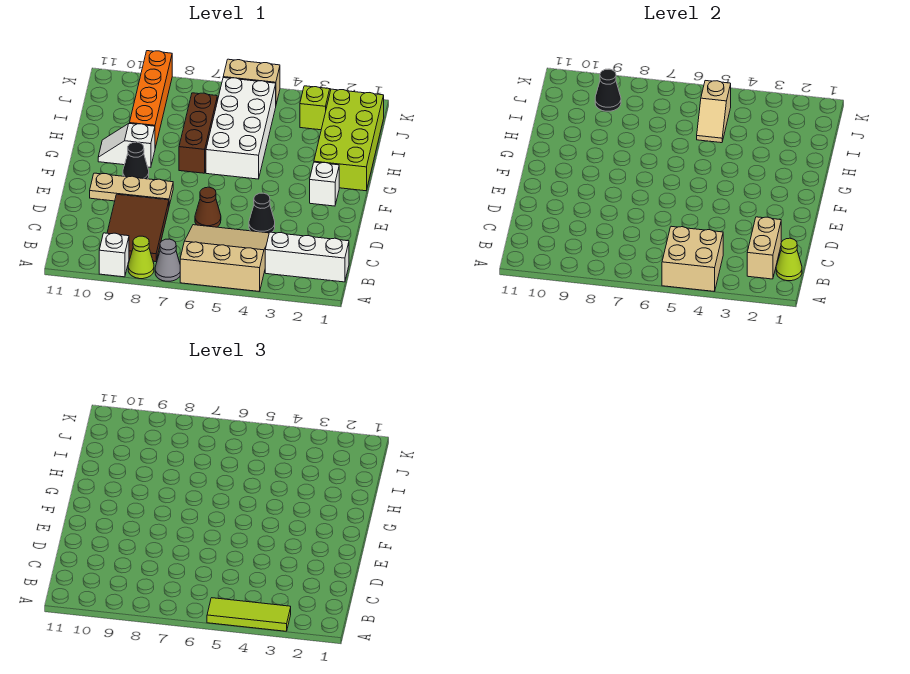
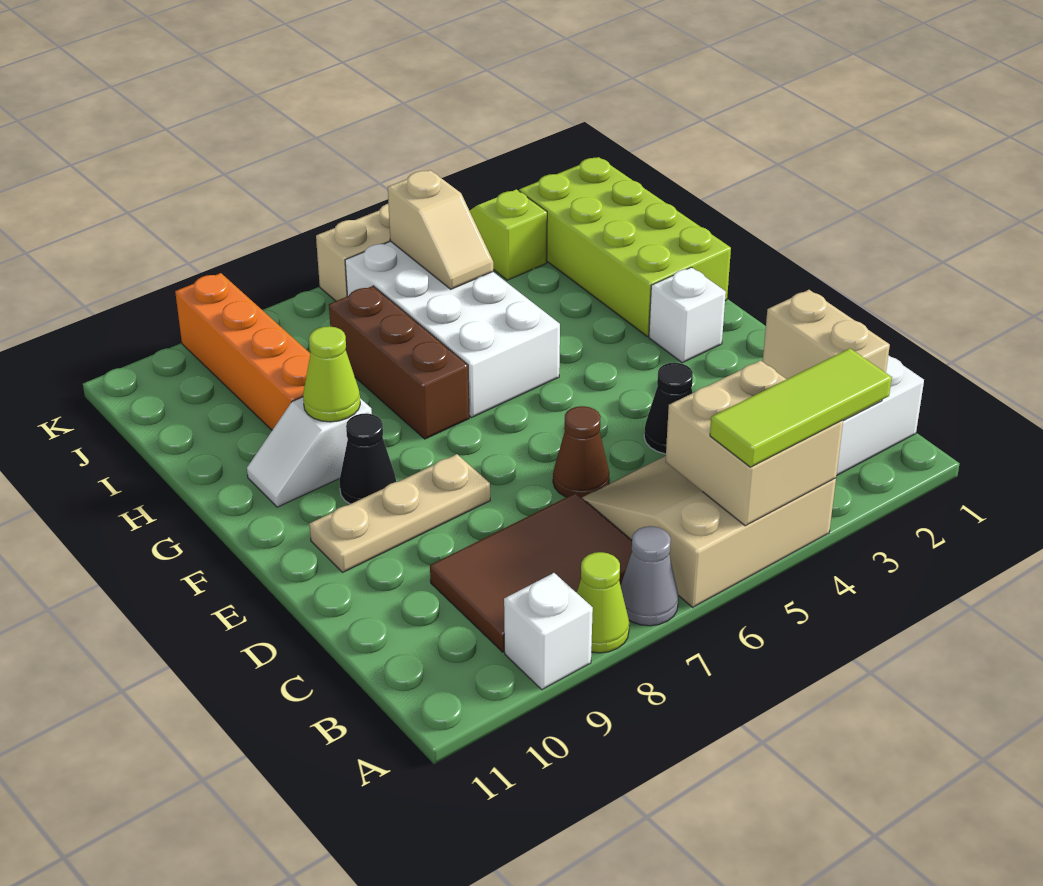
lime 1x1 cone [776,238,802,281] -> lime 1x1 cone moved to [303,326,360,422]
brown 2x3 tile [107,194,169,262] -> brown 2x3 tile turned to [430,493,632,652]
black 1x1 cone [595,69,621,111] -> none

